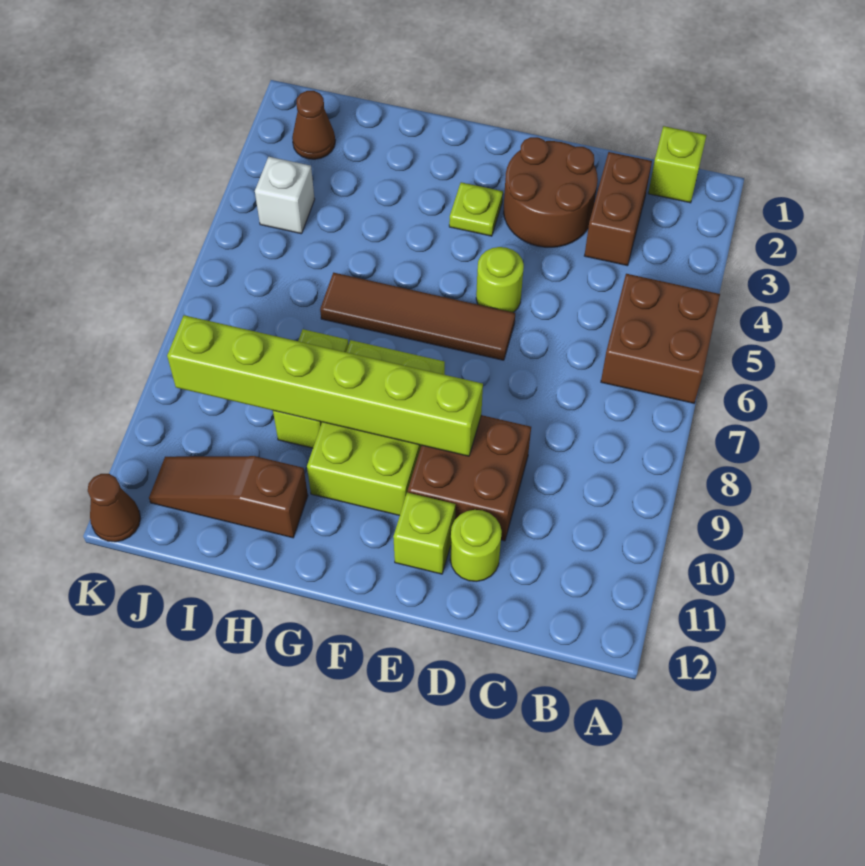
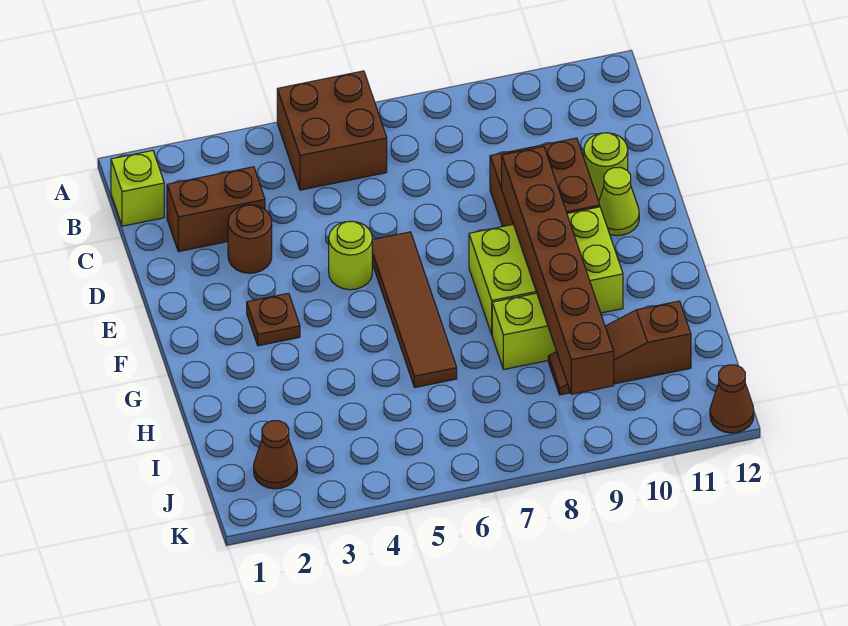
brown 2x2 round brick [504,137,598,247] -> brown 1x1 round brick [228,205,272,273]
lime 1x6 brick [167,315,483,456] -> brown 1x6 brick [502,147,614,394]
lime 1x1 brick [393,492,456,574] -> lime 1x1 cone [599,168,639,236]
lime 1x1 plate [449,182,503,236] -> brown 1x1 plate [247,293,300,346]
brown 1x3 slope [149,456,308,538] -> brown 1x3 slope turned to [548,301,691,395]
white 1x1 brick [255,157,315,234] -> none

